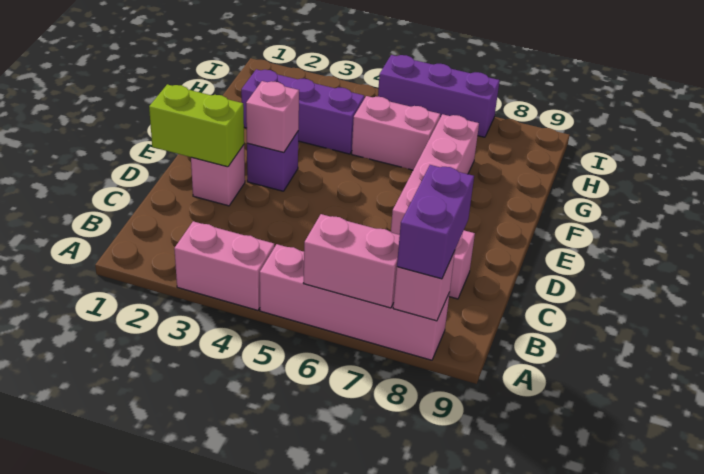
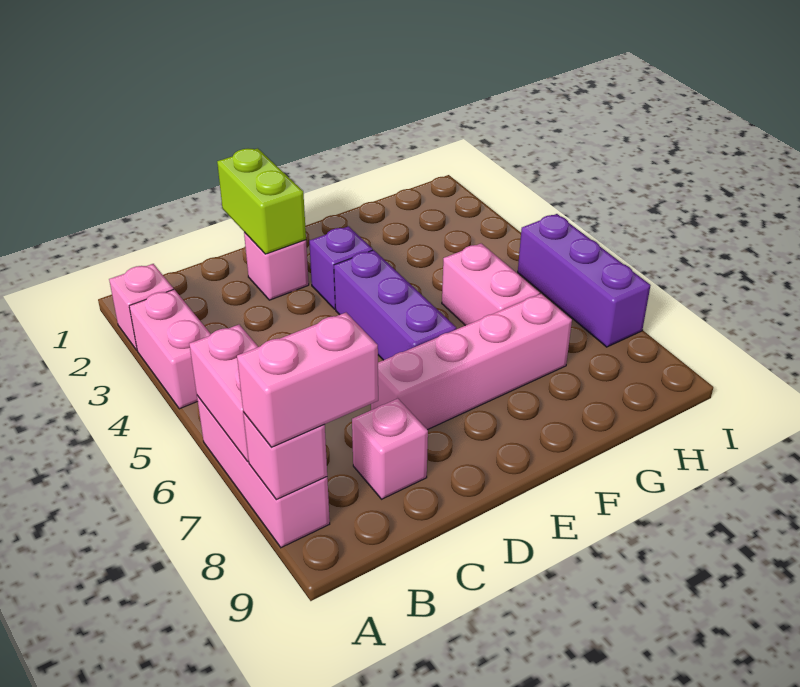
pink 1x4 brick [260,244,450,360] -> pink 1x3 brick [197,396,330,548]
purple 1x2 brick [397,165,474,279] -> pink 1x2 brick [237,313,378,447]
pink 1x1 brick [246,81,299,152] -> pink 1x1 brick moved to [109,264,174,350]
purple 1x3 brick [241,69,364,154] -> purple 1x3 brick moved to [334,250,456,360]

